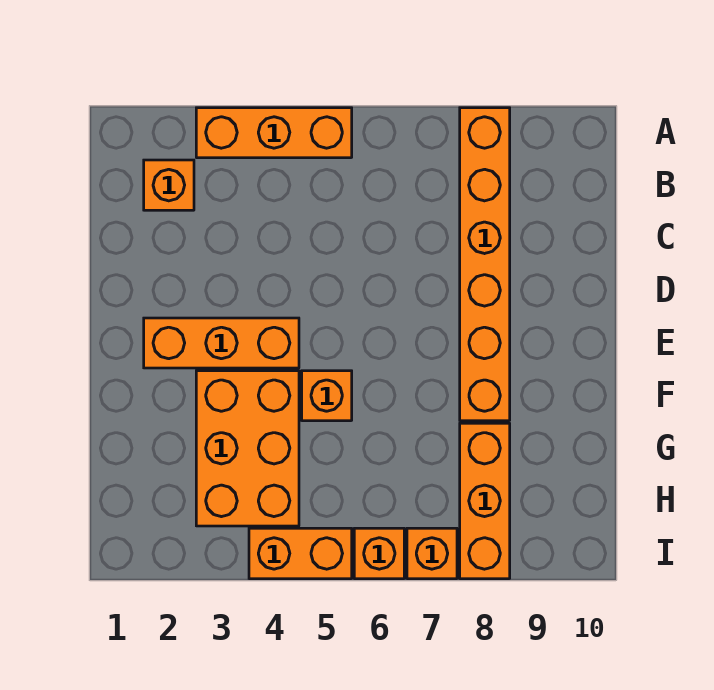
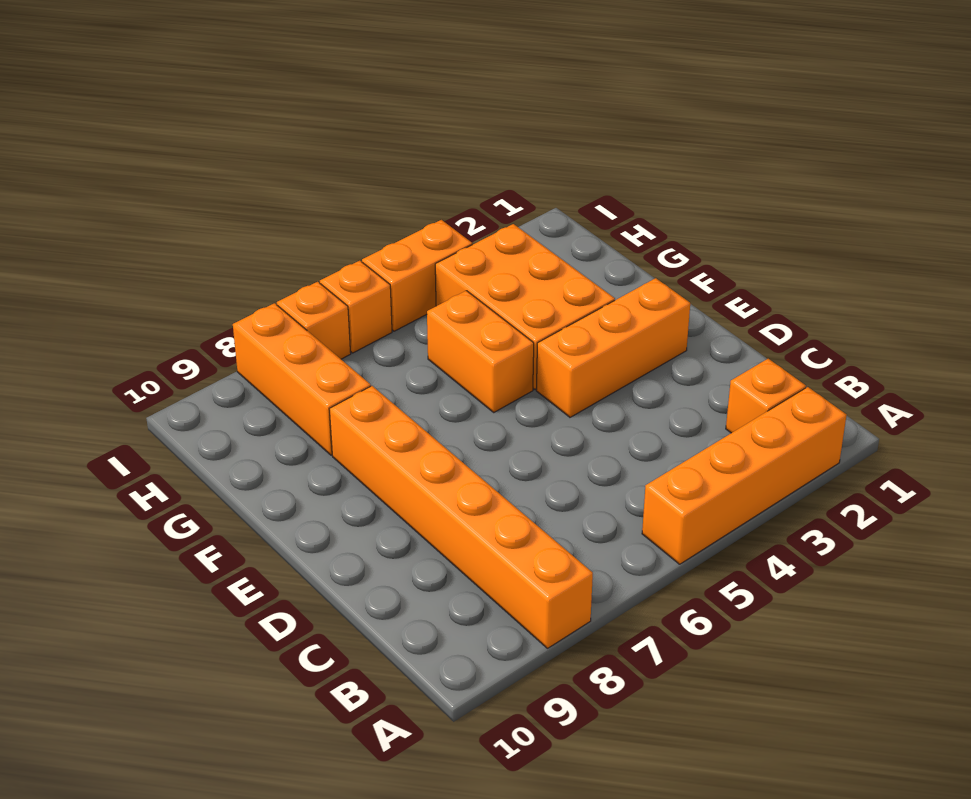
orange 1x3 brick [196,108,352,158] -> orange 1x4 brick [642,387,847,564]
orange 1x1 brick [302,371,352,421] -> orange 1x2 brick [427,291,534,412]

